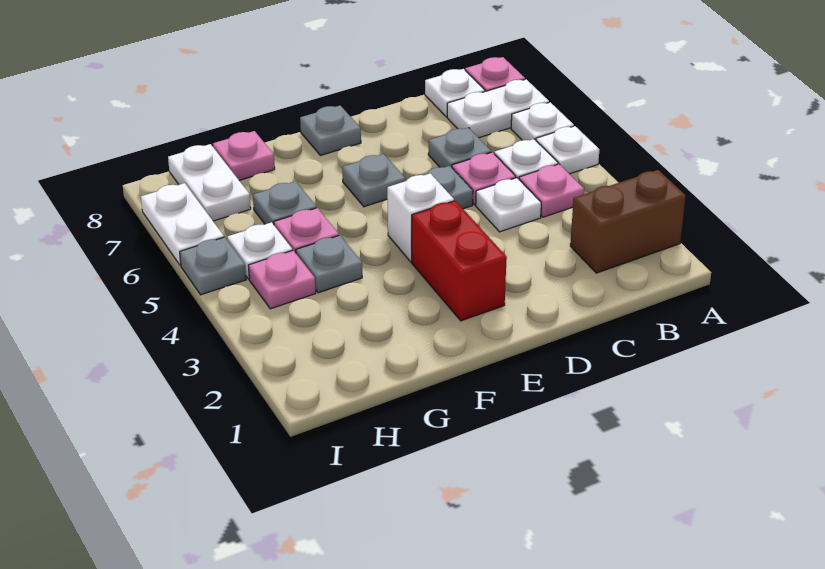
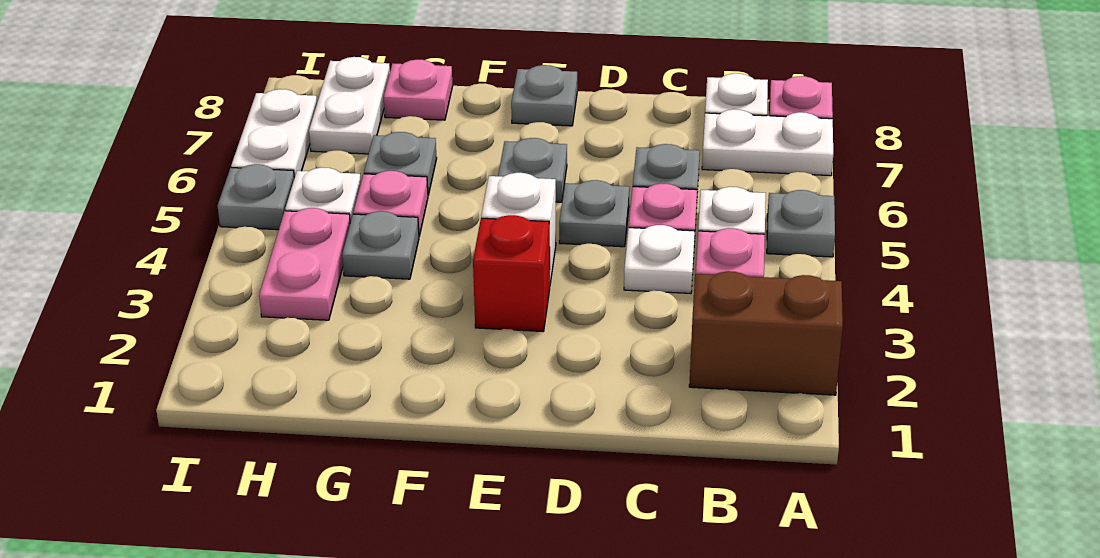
white 1x1 plate [536,126,599,174] -> grey 1x1 plate [767,190,835,257]
white 1x1 plate [511,102,574,140] -> none
red 1x2 brick [412,201,507,321] -> red 1x1 brick [473,215,550,332]
pink 1x1 plate [248,250,316,309] -> pink 1x2 plate [259,208,350,320]

